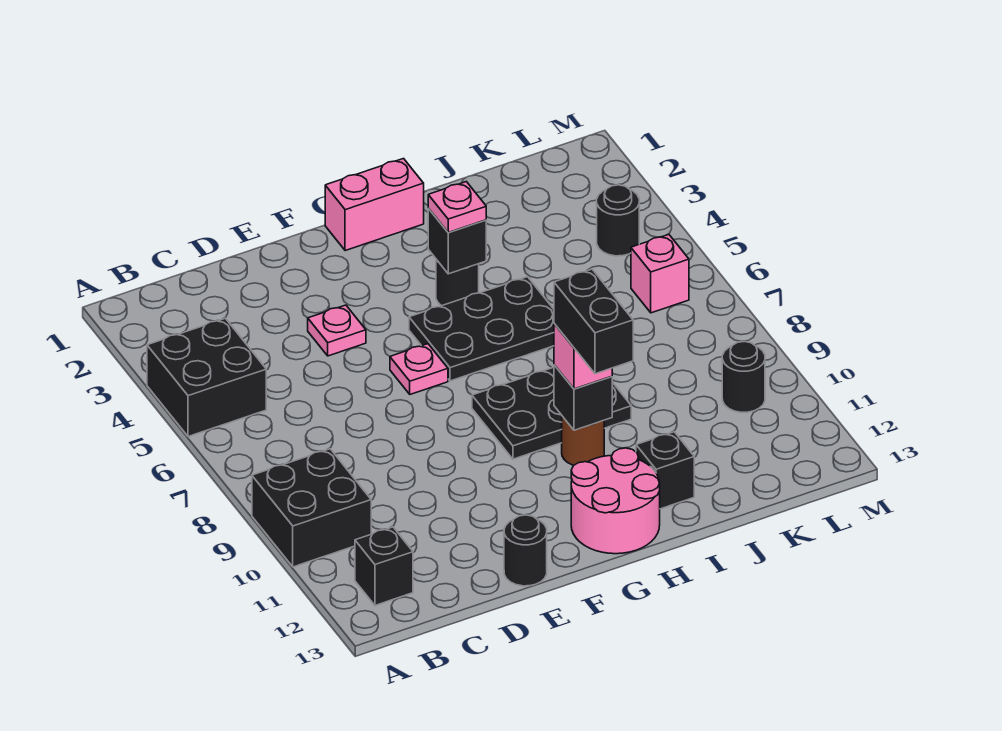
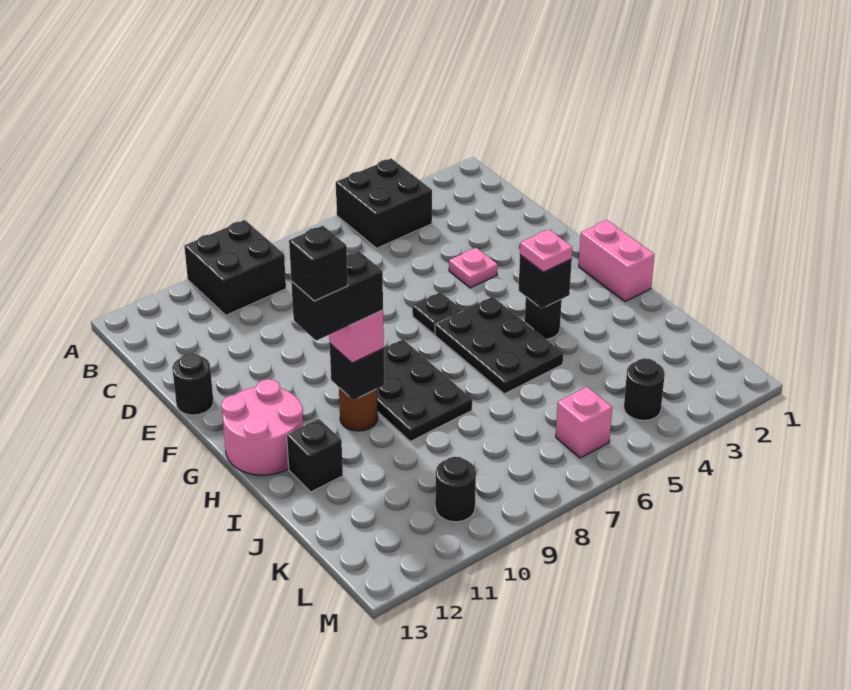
black 1x1 brick [355,527,413,605] -> black 1x1 brick moved to [289,226,348,301]
pink 1x1 plate [390,344,448,394] -> black 1x1 plate [412,292,462,334]

